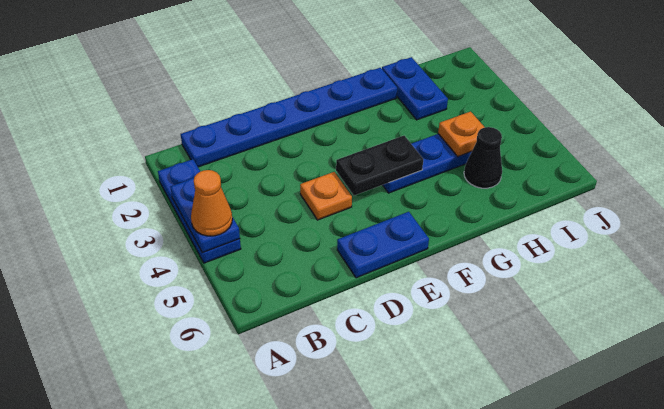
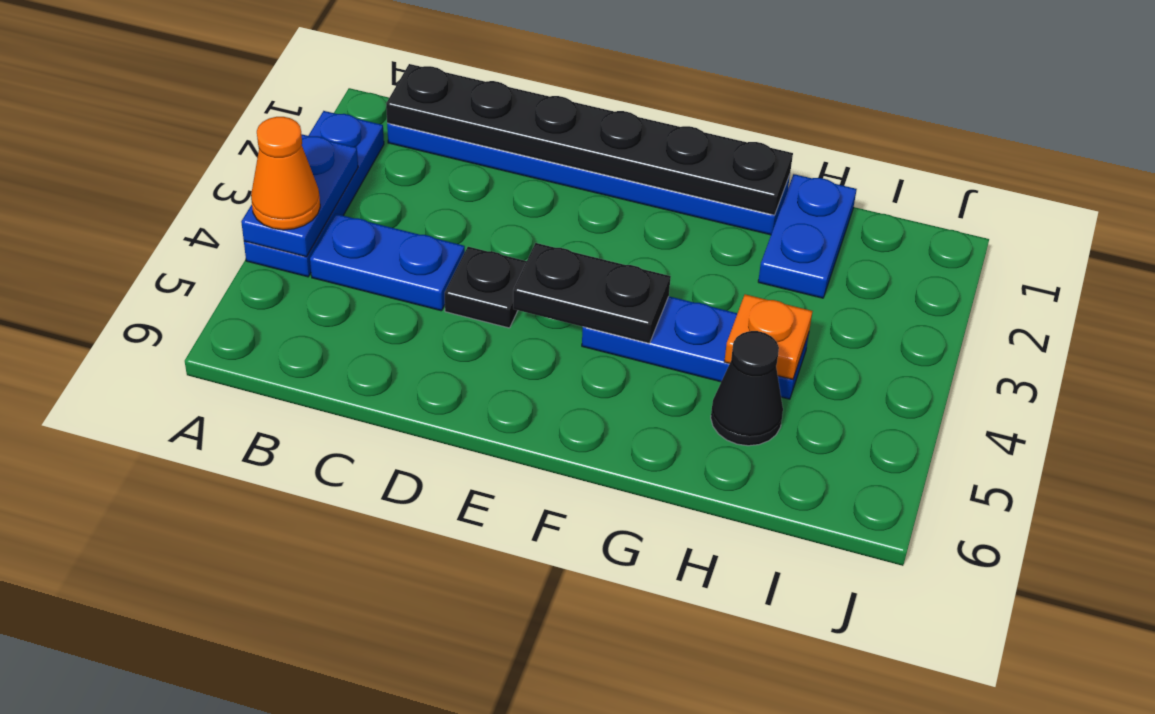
none -> black 1x6 plate [386,64,793,215]
orange 1x1 plate [300,172,352,220] -> black 1x1 plate [445,247,527,328]
blue 1x2 plate [337,212,429,278] -> blue 1x2 plate moved to [310,214,465,311]

